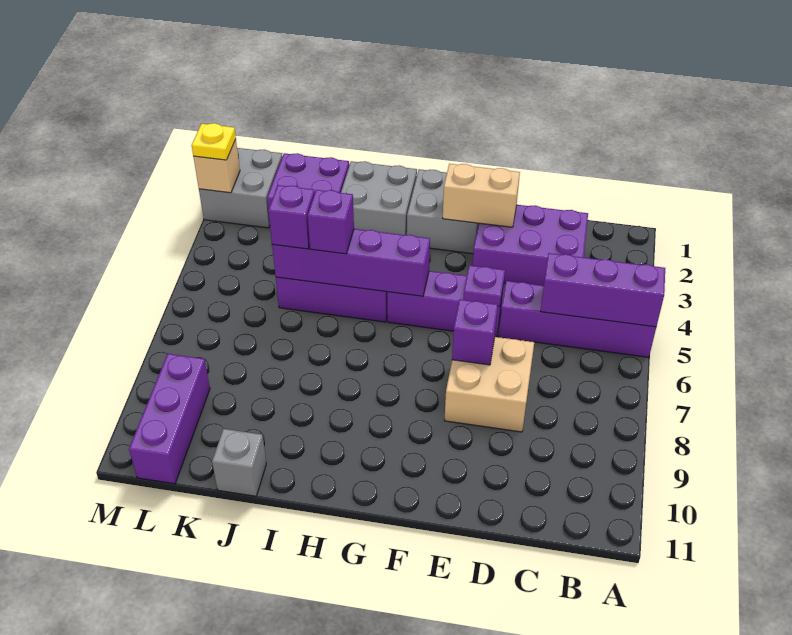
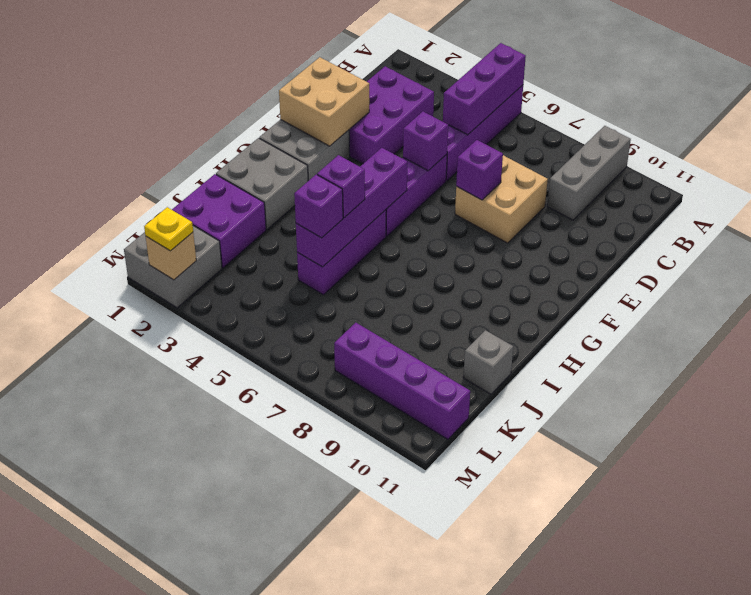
none -> grey 1x3 brick [547,126,631,220]
tan 1x2 brick [443,164,520,227] -> tan 2x2 brick [279,57,369,146]
purple 1x1 plate [463,265,505,307] -> purple 1x1 brick [403,112,448,171]
purple 1x3 brick [129,354,210,484] -> purple 1x4 brick [334,323,470,439]

